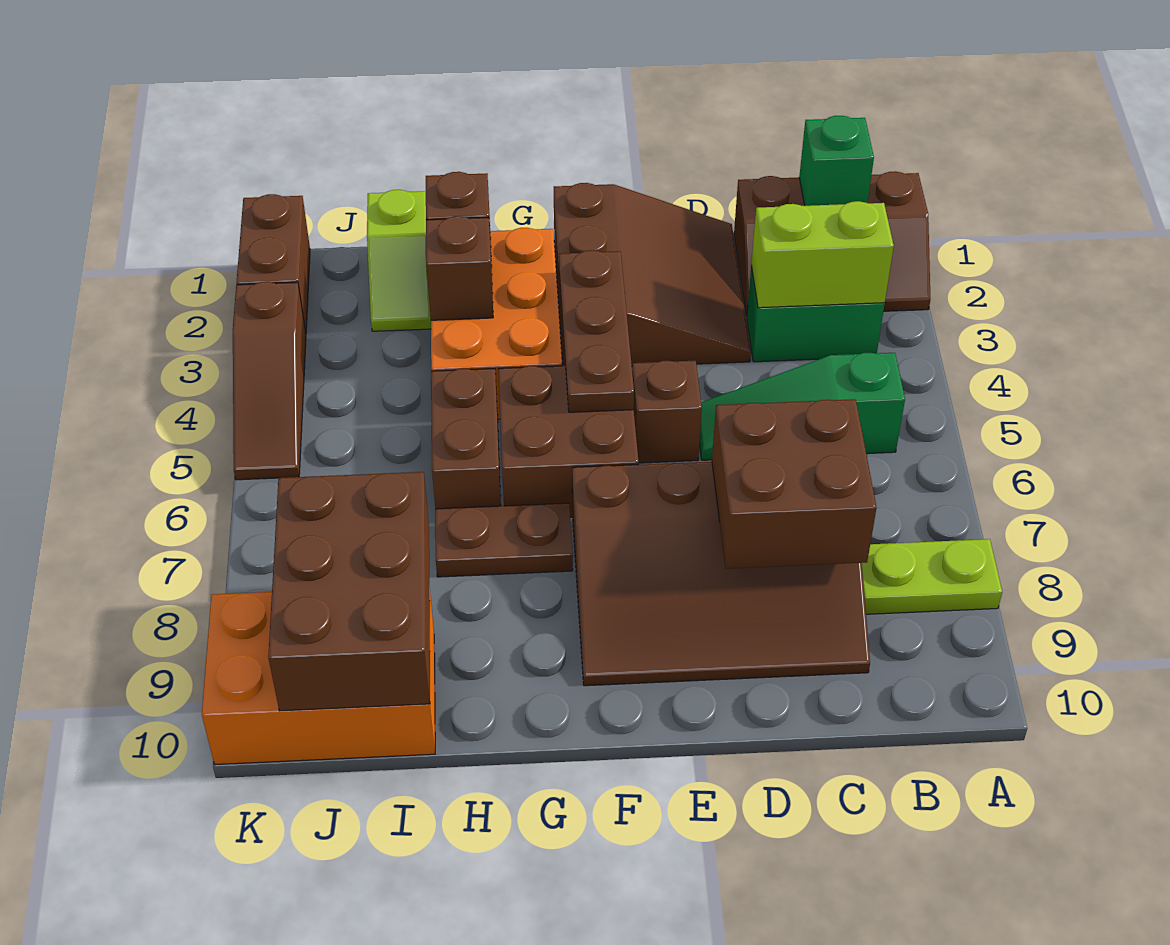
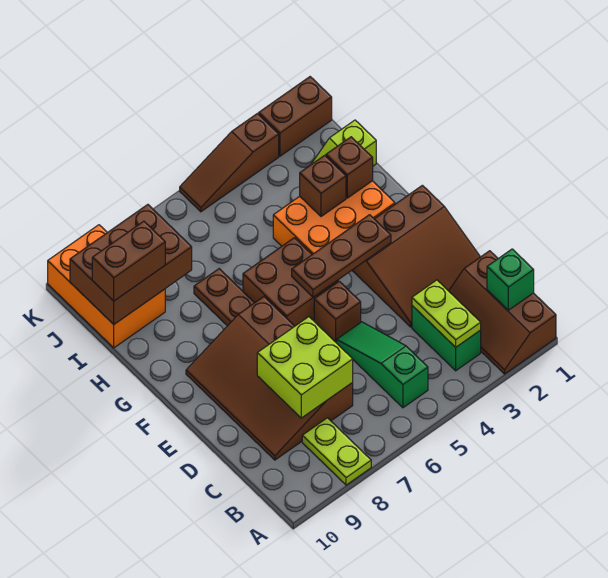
lime 1x2 brick [751,201,894,308] -> lime 1x2 plate [412,280,481,347]
brown 2x2 brick [712,399,877,569] -> lime 2x2 brick [257,317,353,418]
brown 1x2 brick [431,369,501,509] -> brown 1x2 brick moved to [92,221,165,301]

